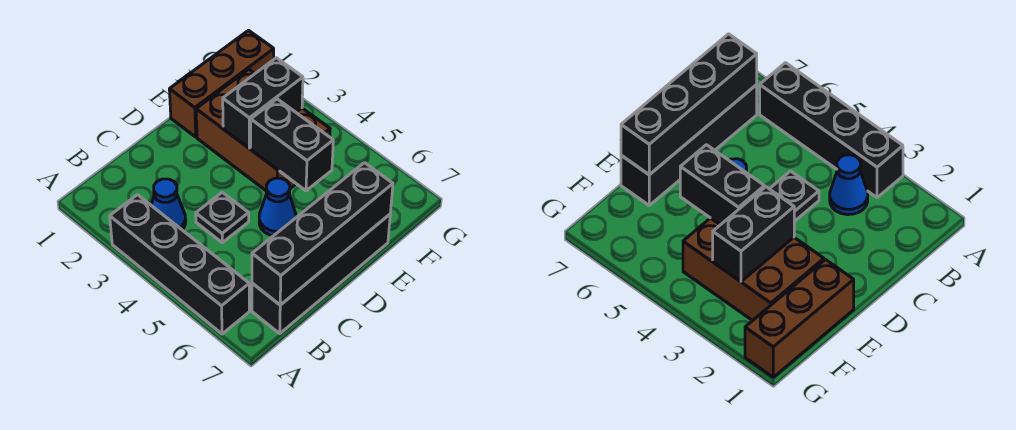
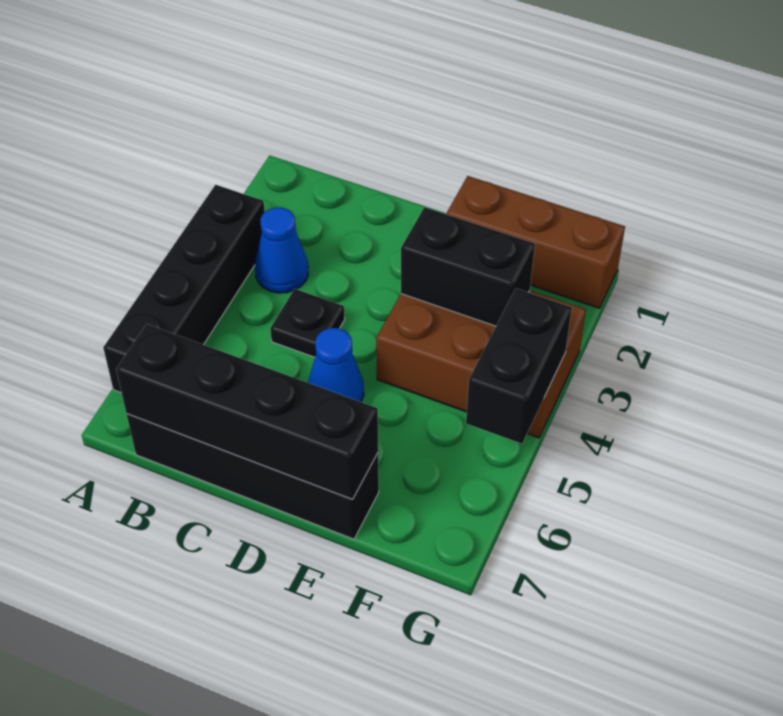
brown 2x3 brick [196,69,330,190] -> brown 2x3 brick turned to [376,290,586,438]
black 1x2 brick [251,99,333,191] -> black 1x2 brick moved to [466,288,572,444]

